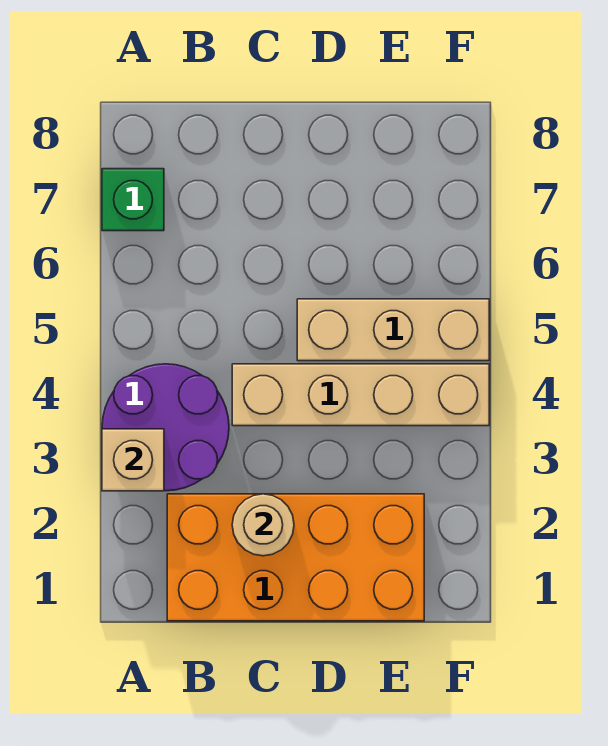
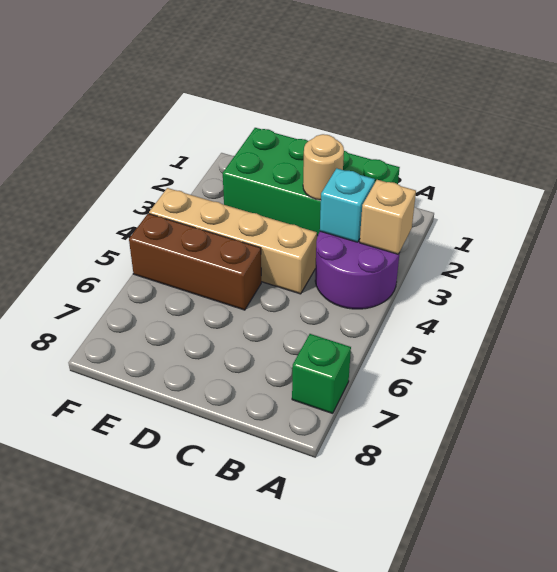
orange 2x4 brick [167,494,424,621] -> green 2x4 brick [223,128,400,236]
none -> cyan 1x1 brick [320,168,375,242]
tan 1x3 brick [297,299,489,361] -> brown 1x3 brick [129,214,261,310]

